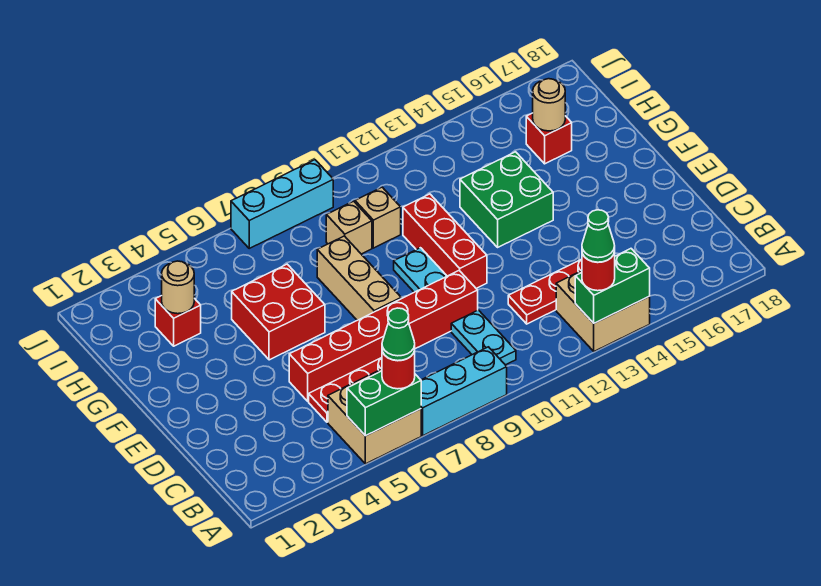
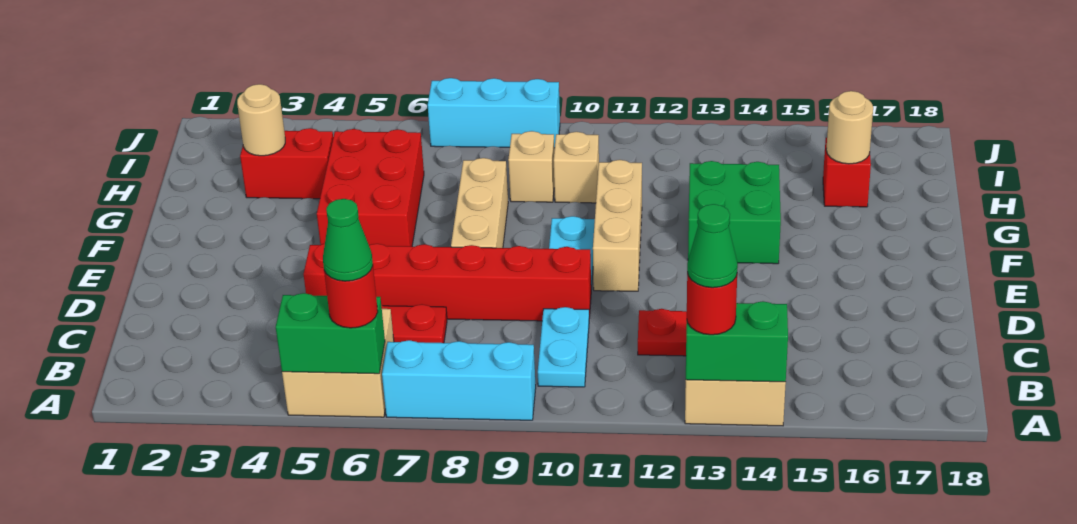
red 1x3 brick [403,194,487,288] -> tan 1x3 brick [593,160,642,291]
red 2x2 brick [232,264,325,360] -> red 2x3 brick [317,129,424,247]
red 1x1 brick [155,296,201,346] -> red 1x2 brick [240,128,333,199]

